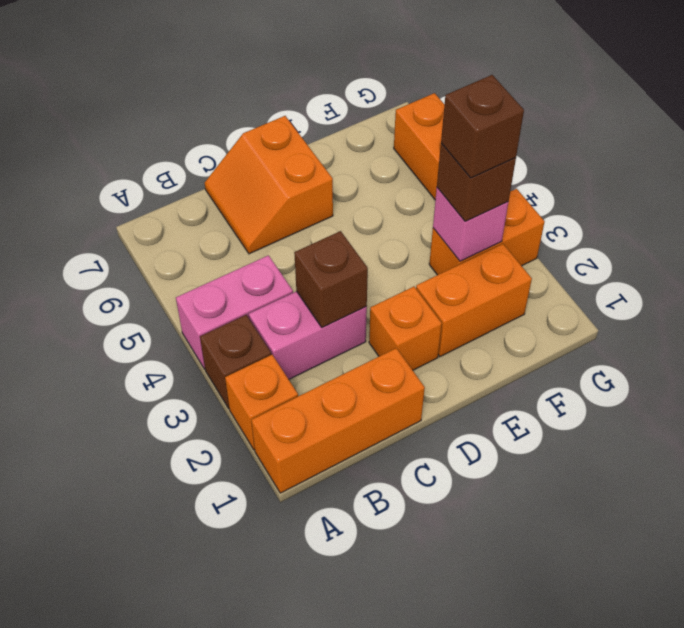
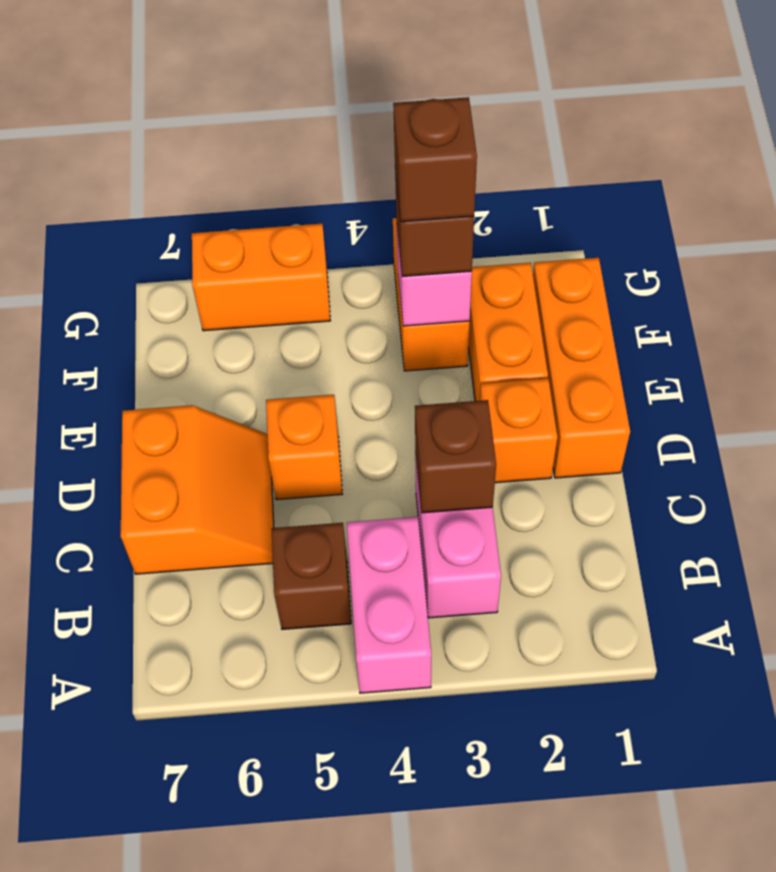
orange 1x3 brick [251,348,425,493] -> orange 1x3 brick moved to [533,258,630,478]
orange 1x1 brick [225,355,298,450] -> orange 1x1 brick moved to [266,395,342,500]
brown 1x1 brick [200,315,271,408] -> brown 1x1 brick moved to [272,523,351,629]
orange 2x2 slope [205,116,333,254] -> orange 2x2 slope turned to [121,405,274,574]

